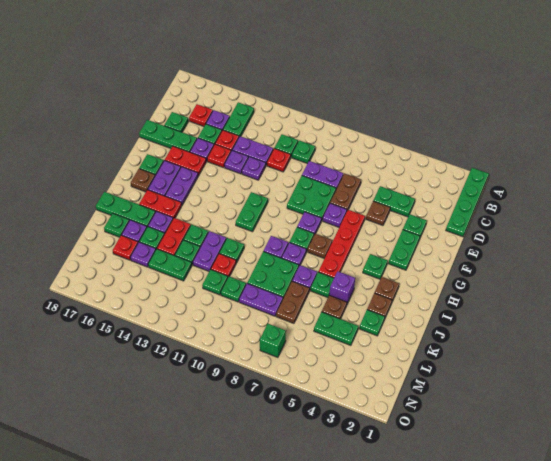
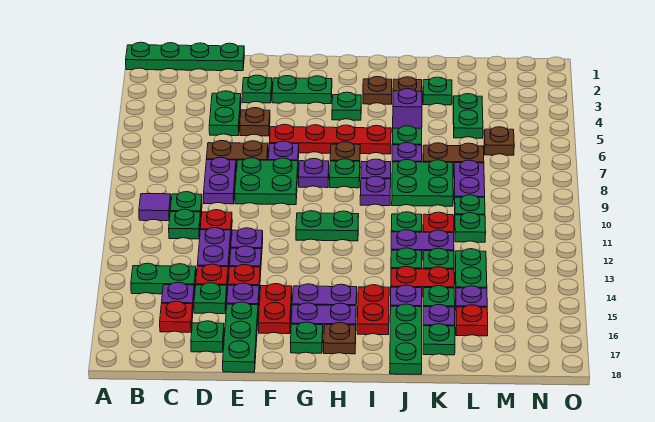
none -> purple 1x1 tile [139,194,171,221]
brown 1x1 plate [322,295,347,319] -> brown 1x1 plate moved to [484,127,514,155]
green 1x1 brick [260,324,286,357] -> none

